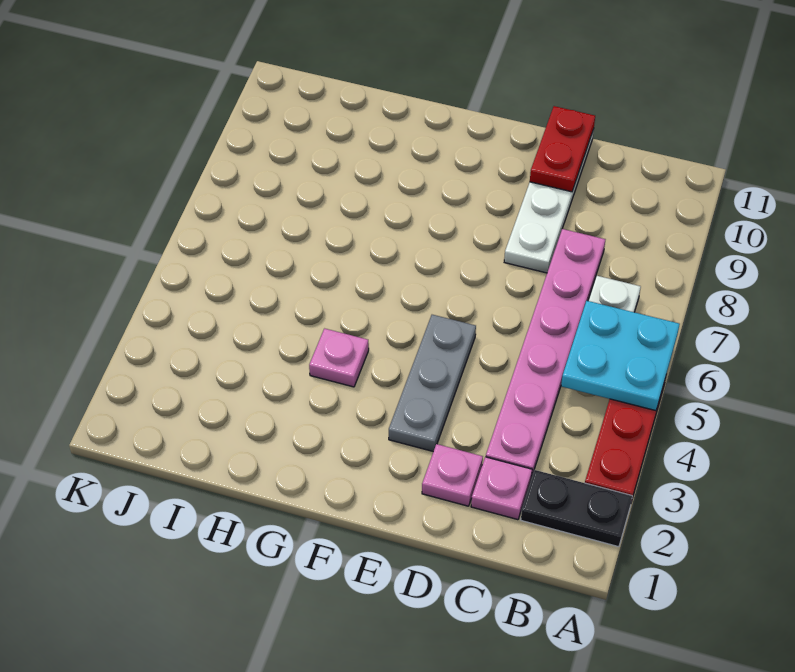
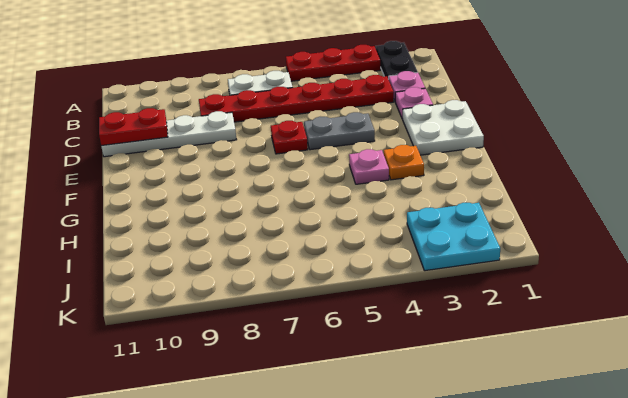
cyan 2x2 plate [561,301,680,411] -> cyan 2x2 plate moved to [407,203,500,271]
pink 1x6 plate [486,229,606,477] -> red 1x6 plate [199,75,394,122]
none -> white 2x2 plate [403,100,484,155]
grey 1x3 plate [389,315,476,452] -> grey 1x2 plate [304,112,375,150]
none -> red 1x1 plate [271,121,308,154]
none -> orange 1x1 plate [384,145,424,180]

